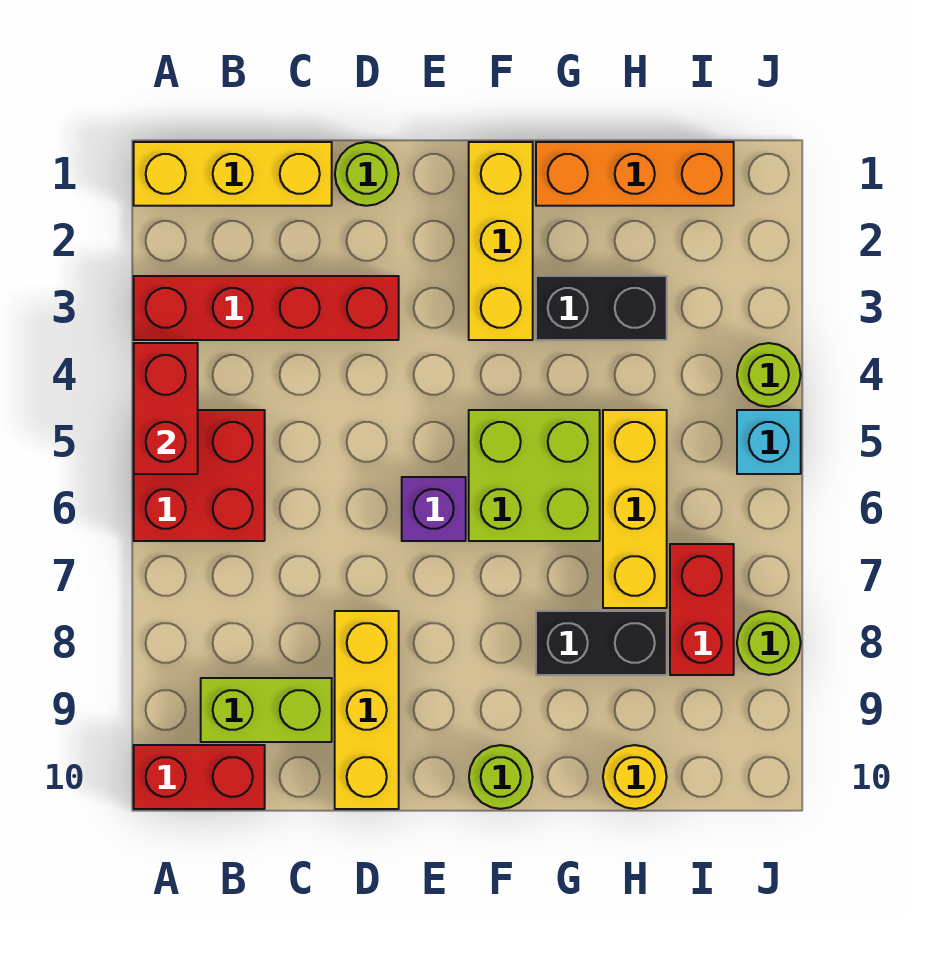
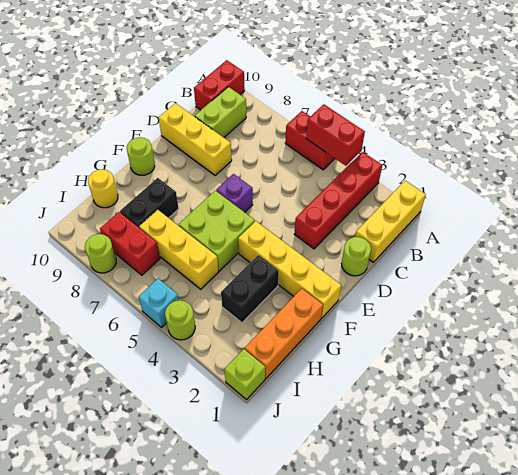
red 2x2 brick [134,410,265,541] -> red 1x2 brick [285,111,335,170]
yellow 1x3 brick [469,142,533,340] -> yellow 1x4 brick [238,221,341,318]
none -> lime 1x1 brick [224,349,265,400]

